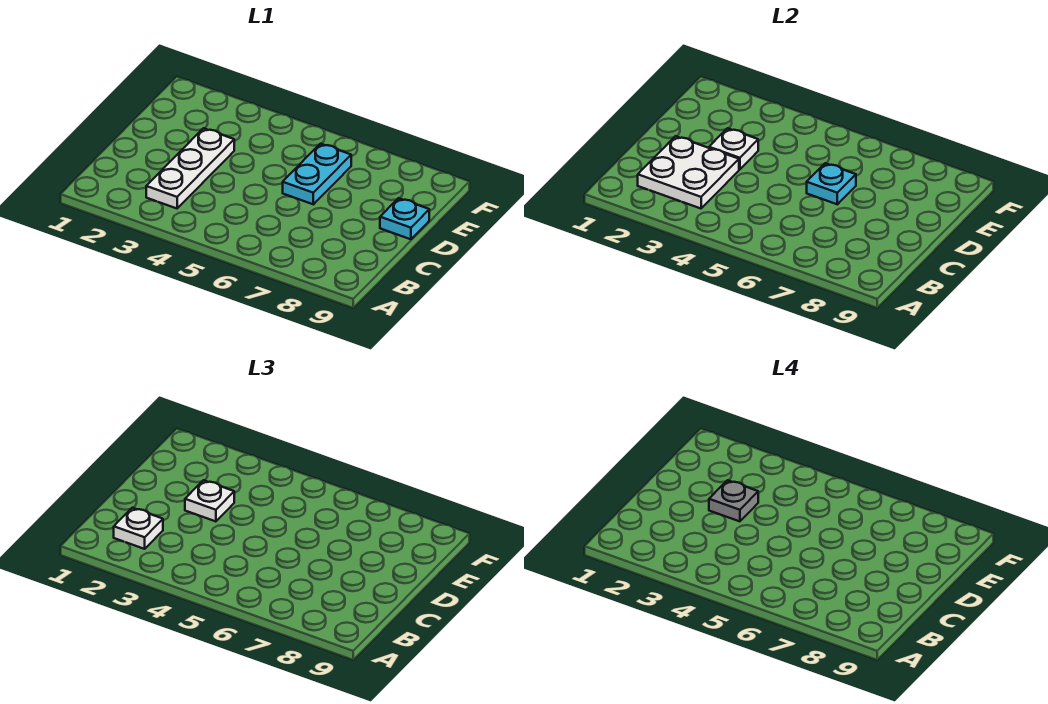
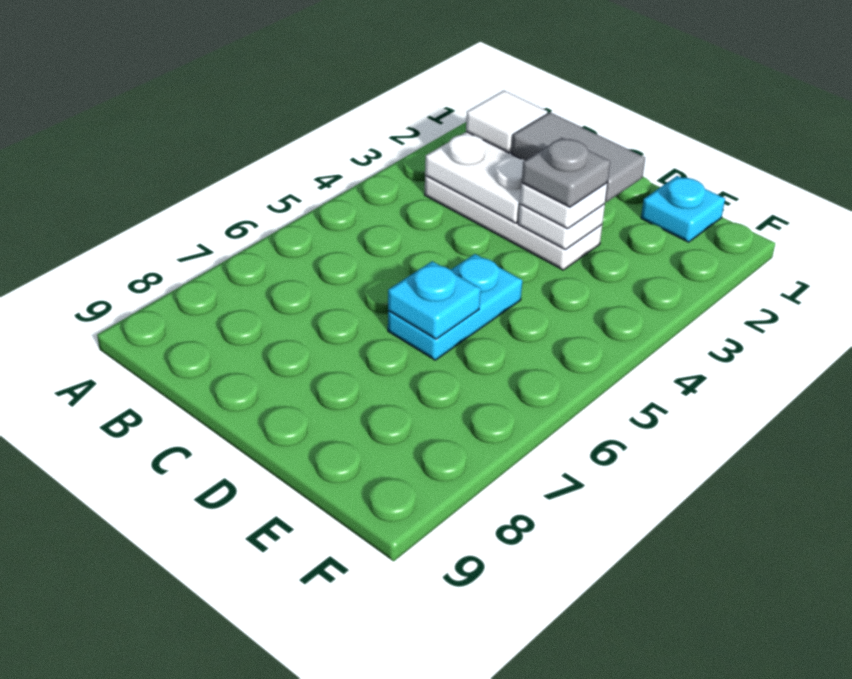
white 1x1 plate [114,508,163,549] -> white 1x1 tile [466,91,548,153]
none -> grey 1x2 tile [512,112,645,202]
cyan 1x2 plate [283,144,351,204] -> cyan 1x2 plate turned to [388,254,522,360]
cyan 1x1 plate [380,198,429,239] -> cyan 1x1 plate moved to [641,176,725,242]

